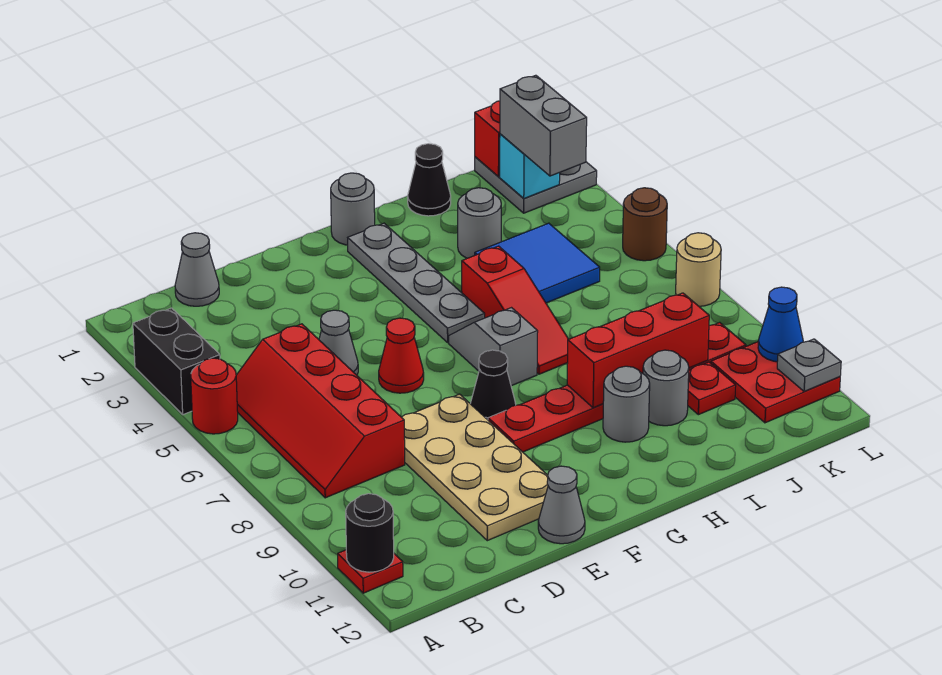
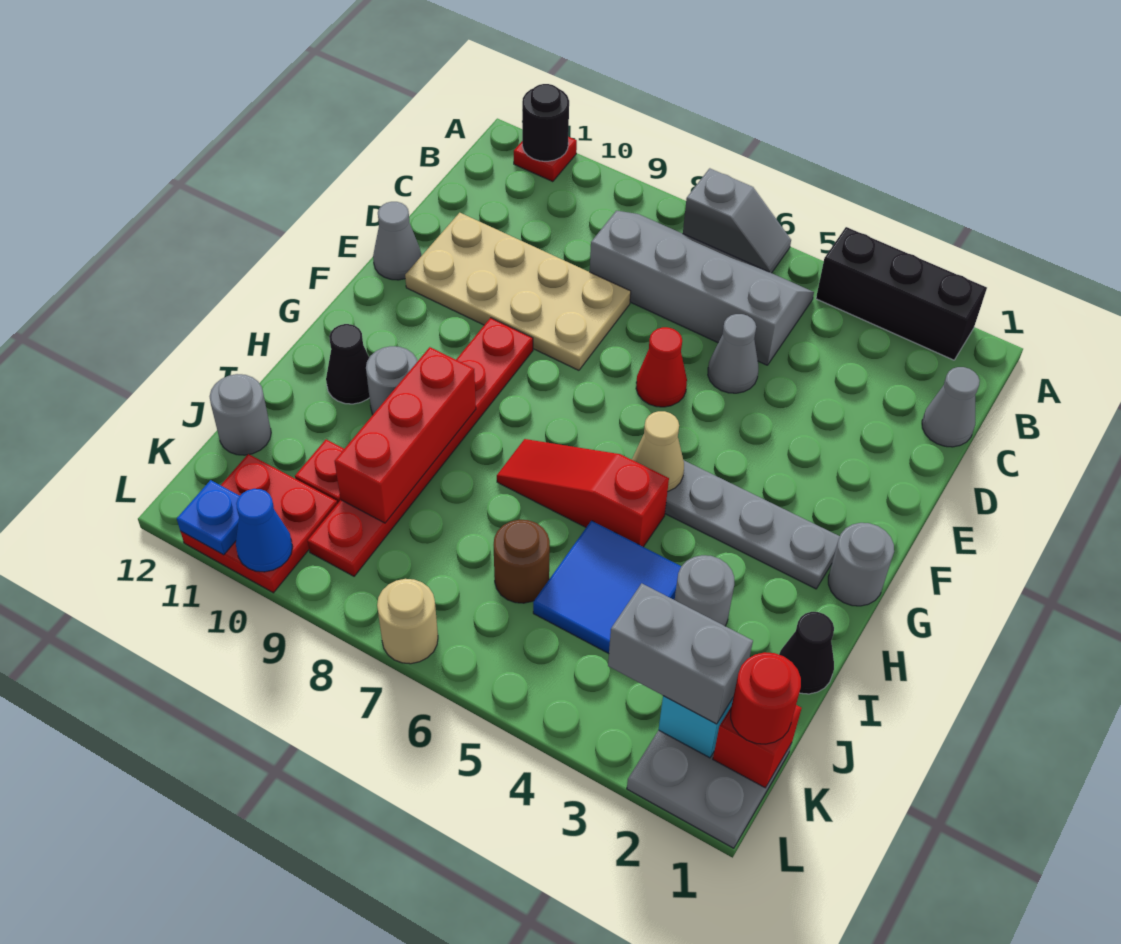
black 1x2 brick [133,308,220,415] -> black 1x3 brick [816,227,987,360]
red 1x1 round brick [191,358,238,434] -> red 1x1 round brick moved to [731,652,801,744]
red 2x4 slope [236,324,405,498] -> grey 2x4 slope [590,211,814,365]
black 1x1 cone [470,350,516,420] -> black 1x1 cone moved to [326,324,369,404]
none -> tan 1x1 cone [632,411,684,491]
grey 1x2 slope [449,308,538,386] -> grey 1x2 slope moved to [683,168,791,273]
grey 1x1 round brick [643,350,689,426] -> grey 1x1 round brick moved to [210,374,271,455]
brown 1x1 round brick [623,188,667,261] -> brown 1x1 round brick moved to [494,520,550,603]
grey 1x1 plate [777,339,841,391] -> blue 1x1 plate [177,480,240,555]

